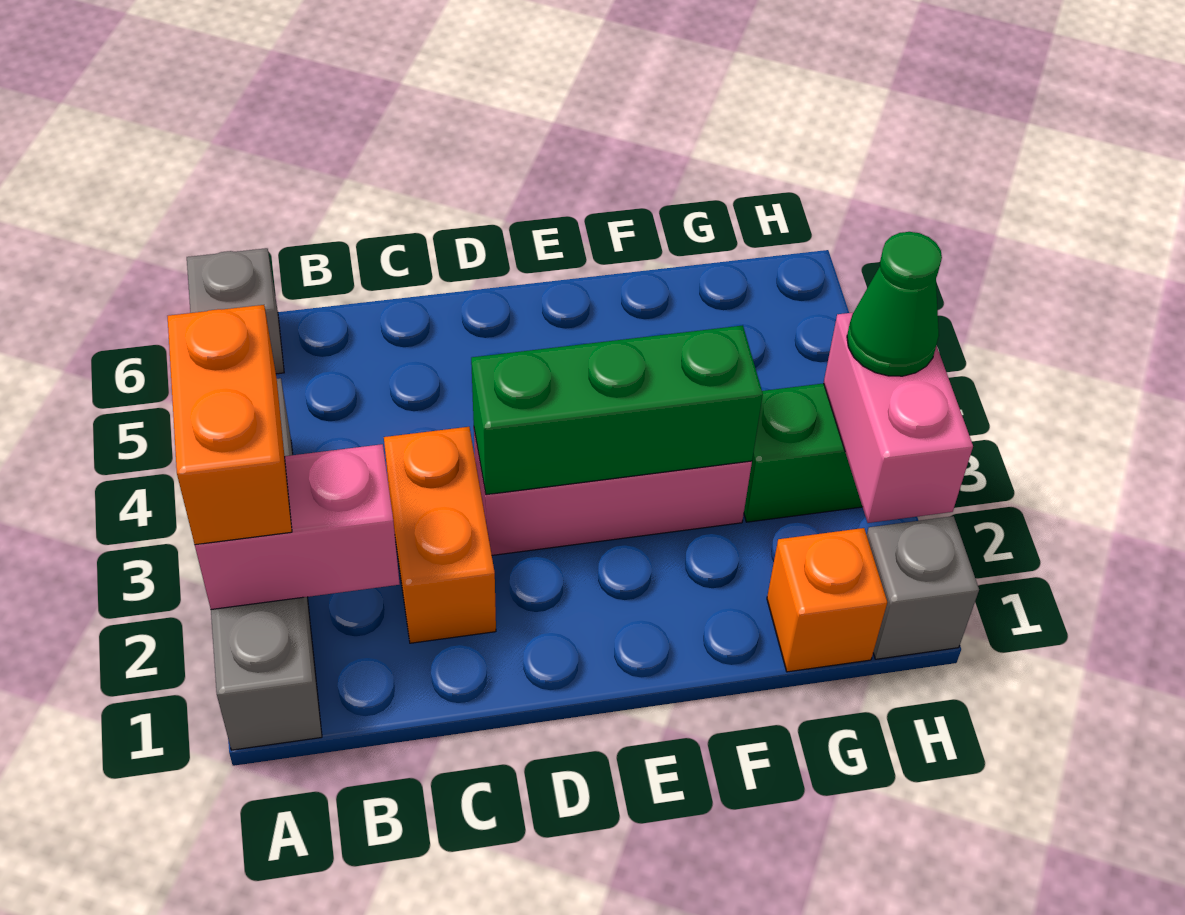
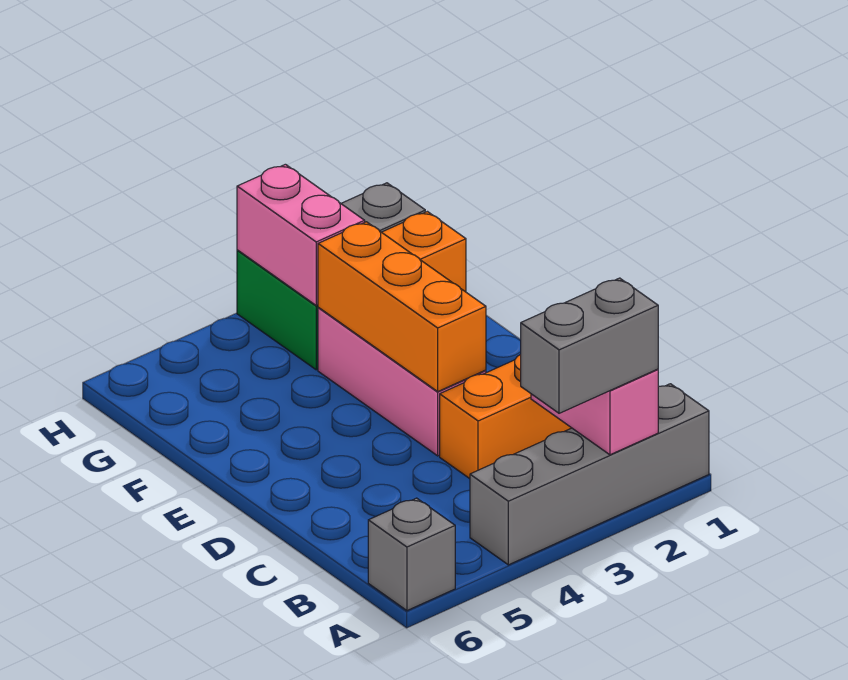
orange 1x2 brick [168,305,292,545] -> grey 1x2 brick [521,278,658,413]
green 1x3 brick [471,325,763,495] -> orange 1x3 brick [318,222,486,391]
pink 1x2 brick [824,313,973,523] -> pink 1x2 brick turned to [237,164,365,305]
green 1x1 cone [847,232,942,376] -> none

